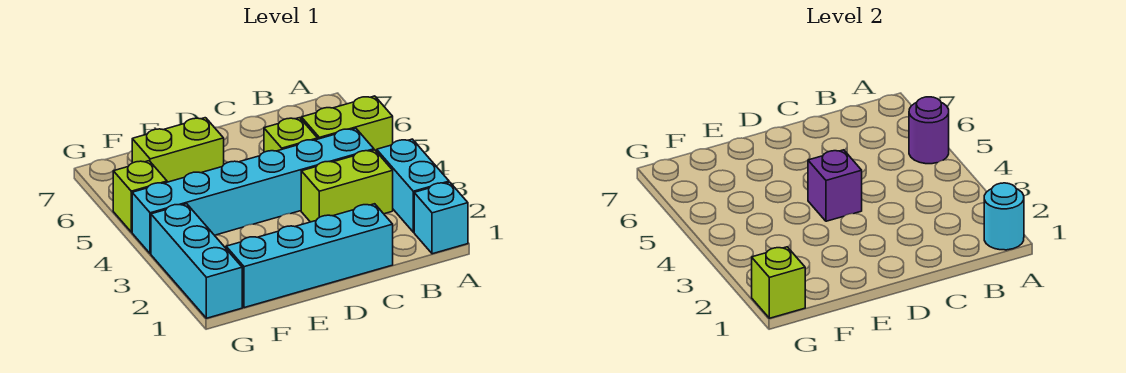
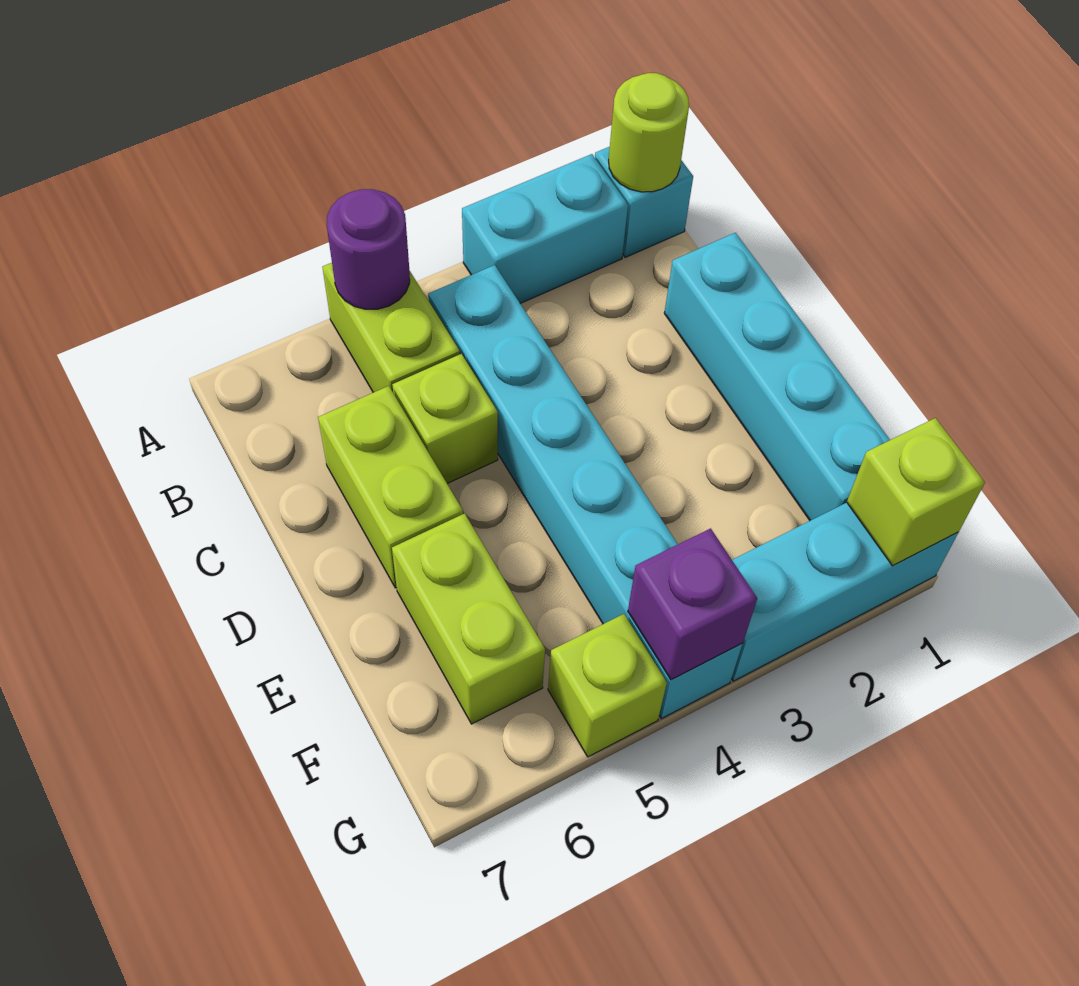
cyan 1x1 round brick [984,183,1024,250] -> lime 1x1 round brick [609,73,689,192]
lime 1x2 brick [301,150,393,222] -> lime 1x2 brick moved to [318,386,463,588]
purple 1x1 brick [808,150,862,221] -> purple 1x1 brick moved to [628,528,757,680]

